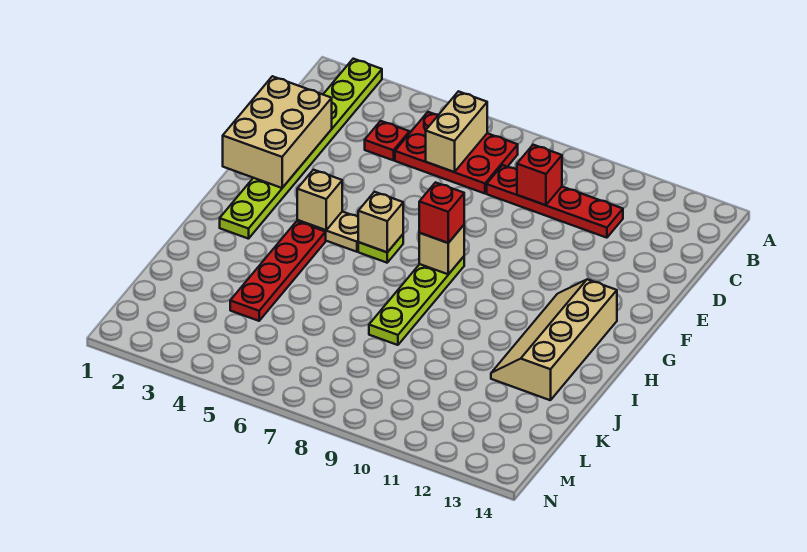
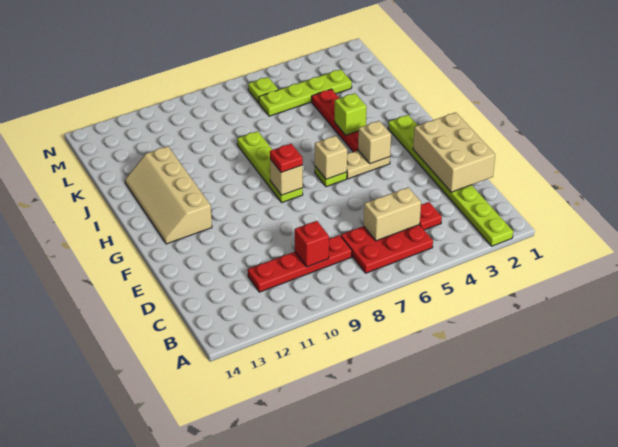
tan 1x2 brick [426,91,487,172] -> tan 1x2 brick turned to [364,187,421,241]
red 1x1 brick [419,182,464,243] -> red 1x1 plate [270,144,303,173]
tan 2x4 slope [491,279,617,400] -> tan 2x4 slope turned to [125,146,212,244]
none -> lime 1x1 brick [335,93,367,135]
none -> lime 1x4 plate [259,69,352,116]
none -> lime 1x1 plate [248,77,278,103]

